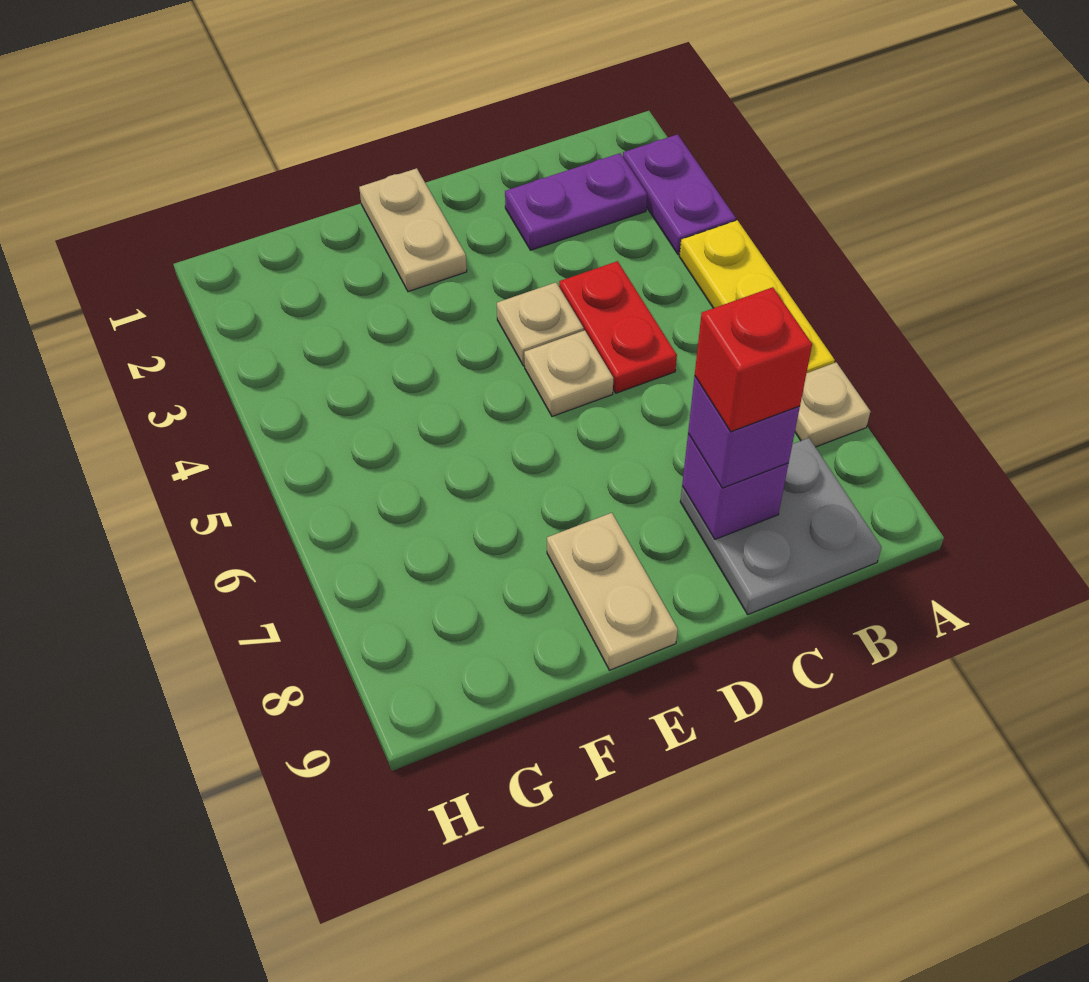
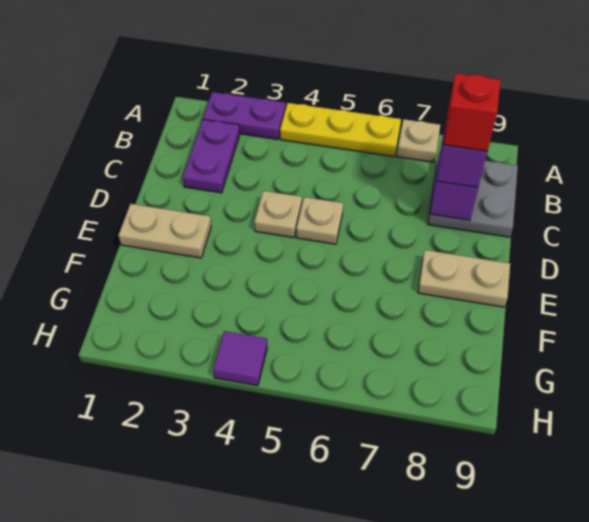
red 1x2 plate [559,261,677,393] -> none
none -> purple 1x1 tile [213,331,267,386]

